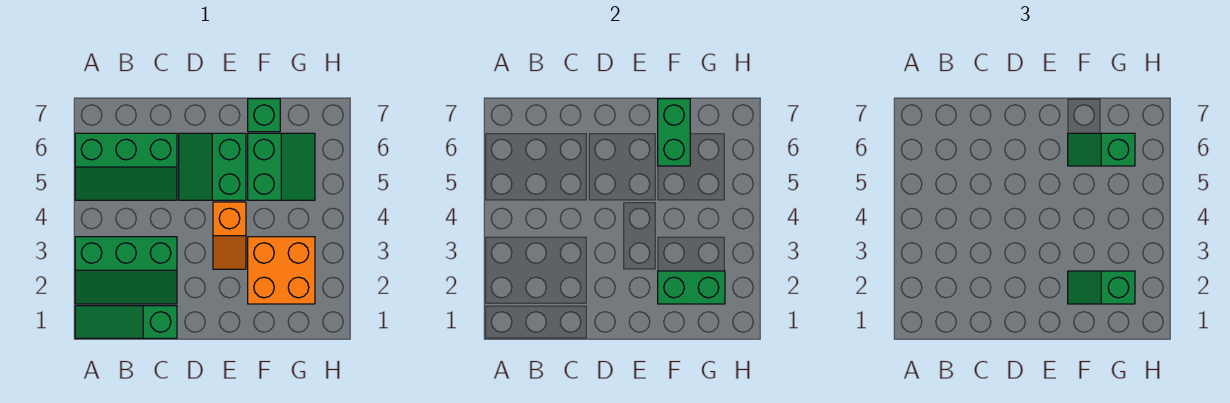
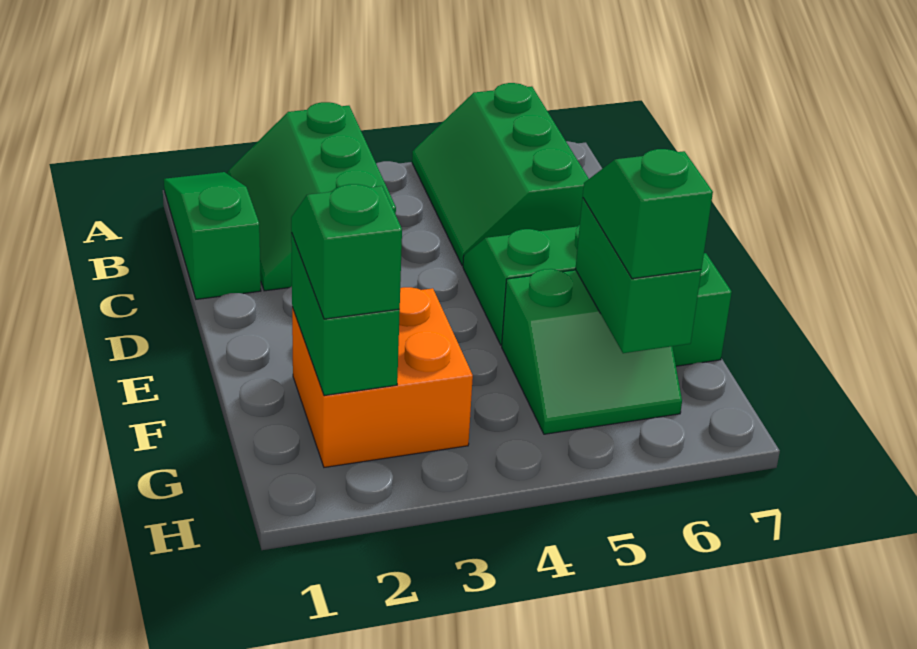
orange 1x2 slope [213,202,246,269] -> none
green 1x2 brick [658,99,690,166] -> green 1x2 brick turned to [575,198,701,353]

